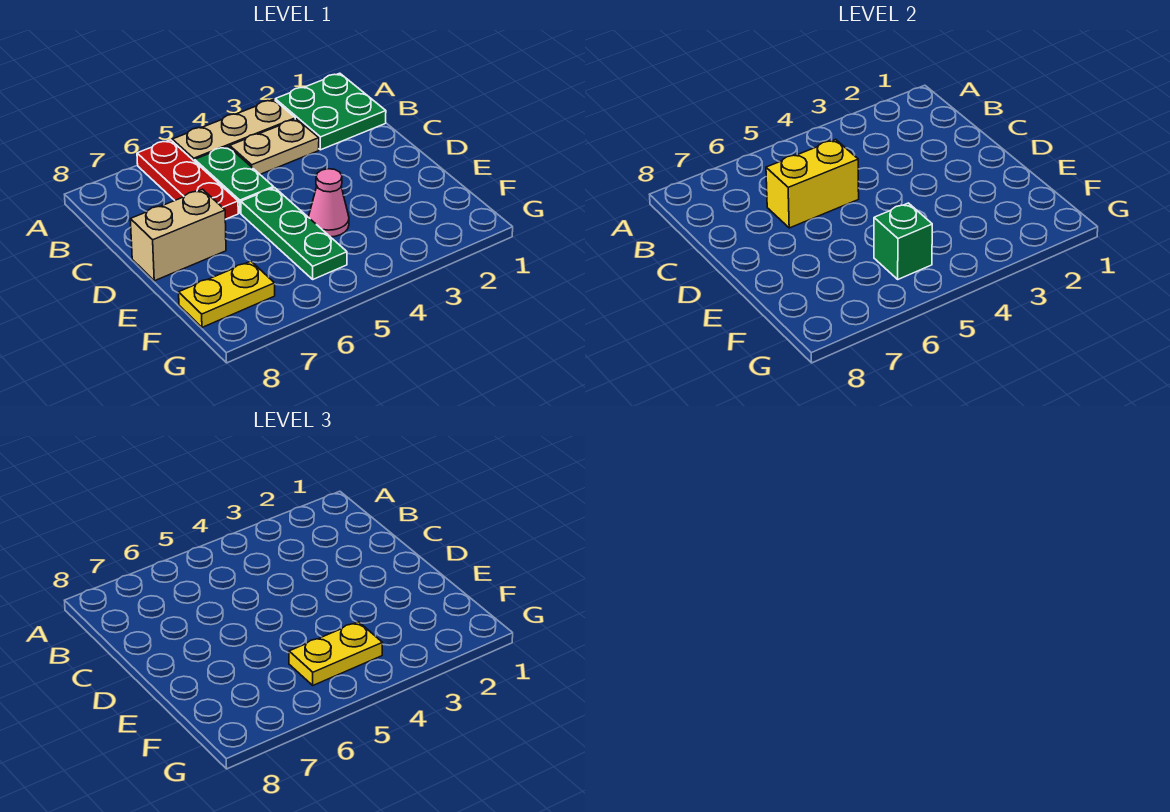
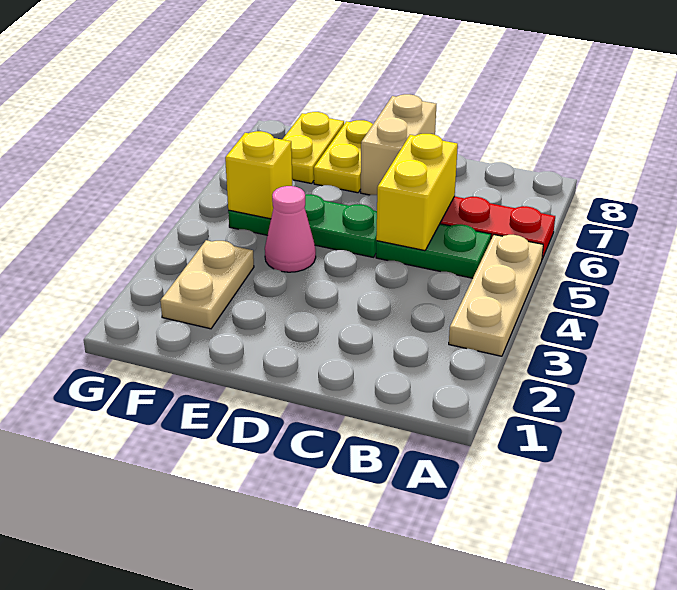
green 2x2 plate [275,73,386,150] -> none
tan 1x2 plate [230,119,319,174] -> tan 1x2 plate moved to [160,240,254,329]
yellow 1x2 plate [289,622,382,685] -> yellow 1x2 plate moved to [314,120,373,193]
green 1x1 brick [874,203,932,279] -> yellow 1x1 brick [225,131,292,219]

